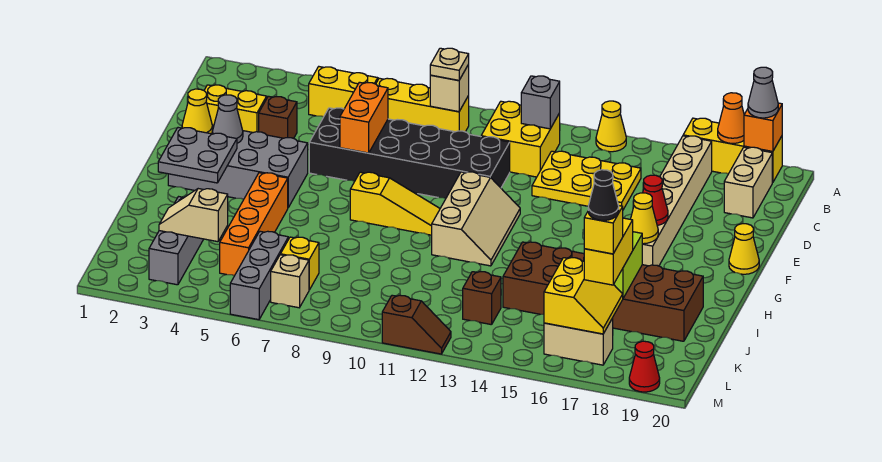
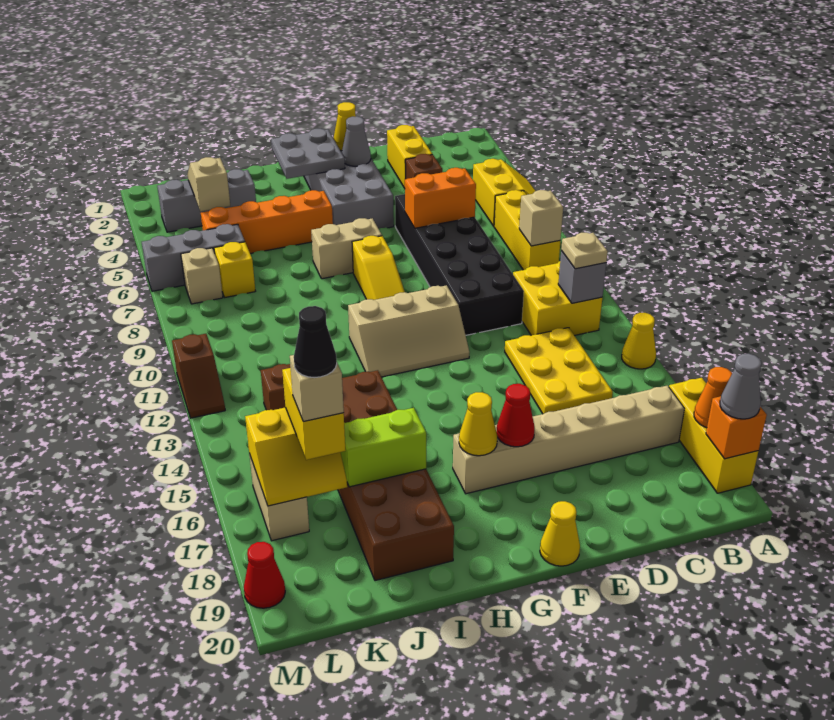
tan 1x1 plate [430,48,469,80] -> tan 1x1 plate moved to [561,233,608,269]
tan 1x2 brick [724,147,772,218] -> tan 1x2 brick moved to [311,218,382,279]
yellow 1x2 brick [584,218,633,285] -> yellow 1x2 brick turned to [282,368,346,460]
yellow 1x1 brick [584,206,623,254] -> tan 1x1 brick [290,355,344,421]

